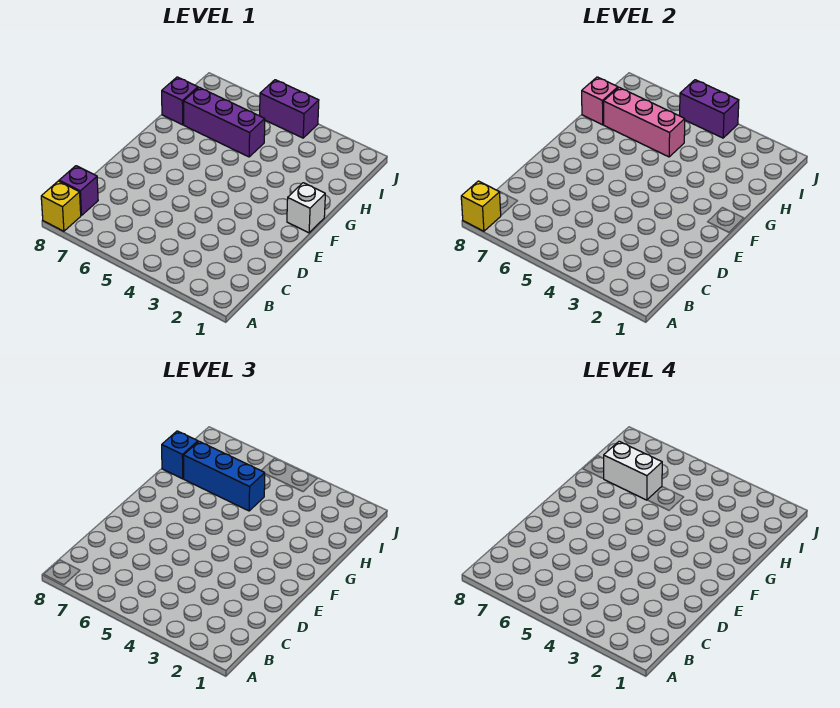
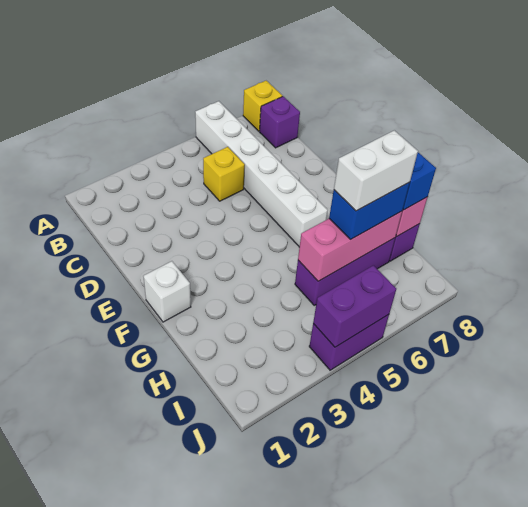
none -> white 1x6 brick [195,101,328,247]
yellow 1x1 brick [461,181,501,231] -> yellow 1x1 brick moved to [203,147,245,201]
blue 1x3 brick [184,441,265,511] -> blue 1x2 brick [329,182,410,239]

